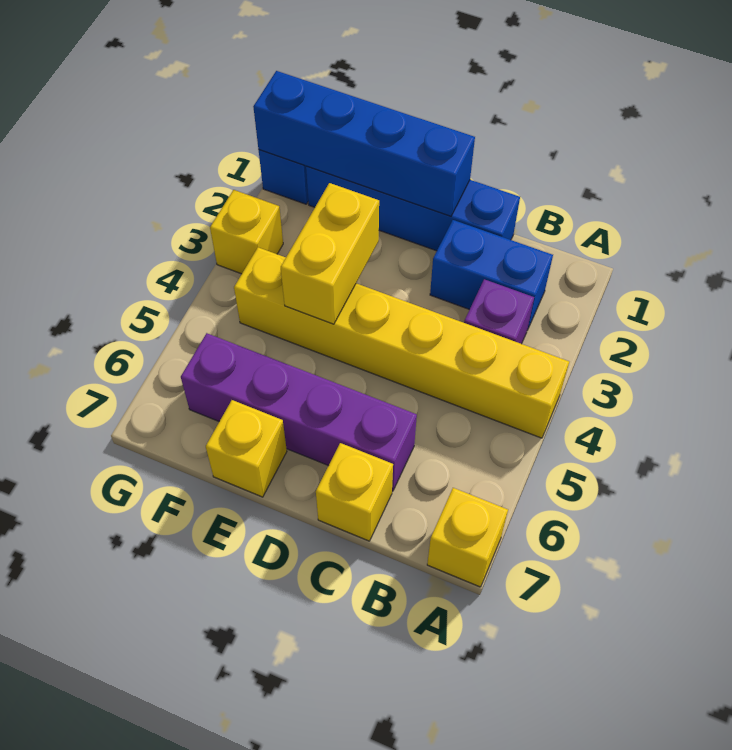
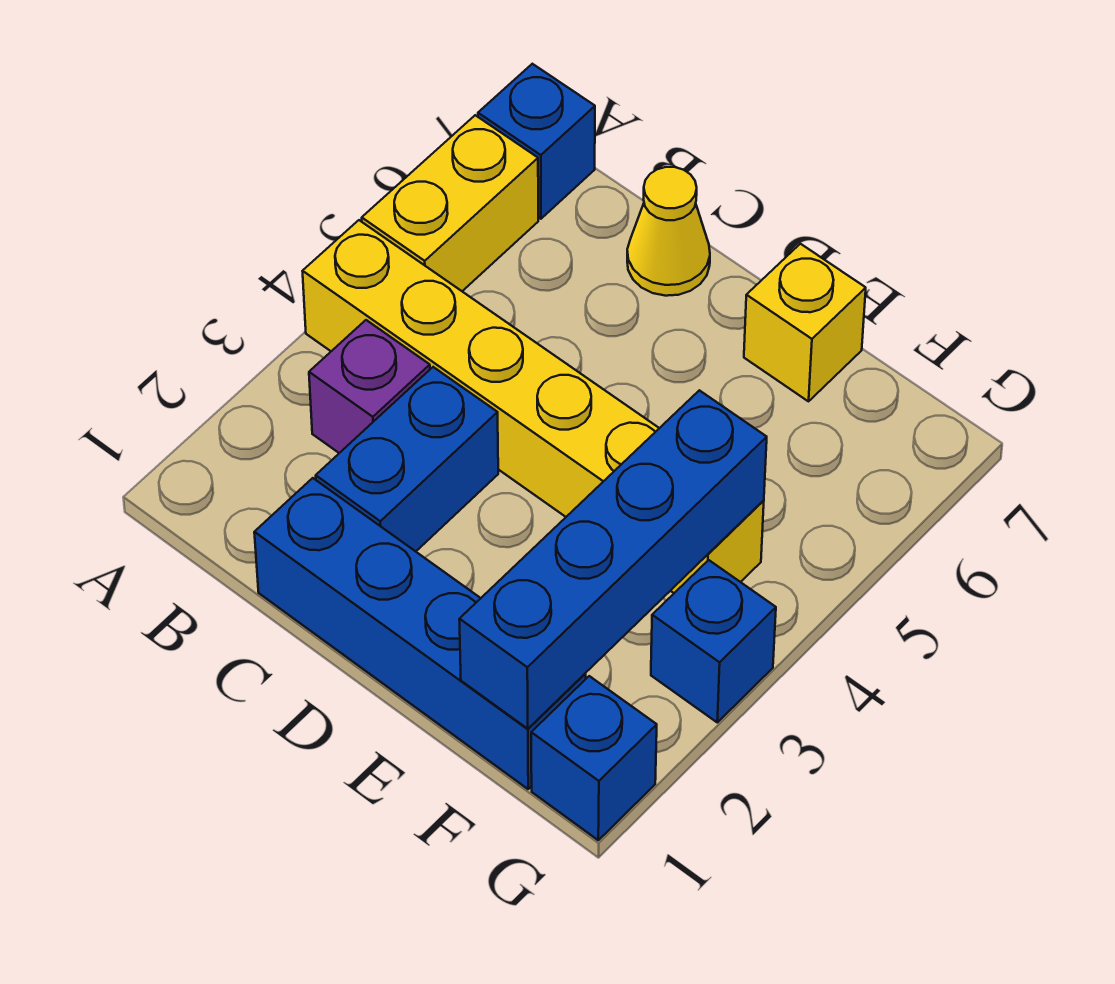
yellow 1x1 brick [427,488,508,587] -> blue 1x1 brick [478,64,595,219]
blue 1x2 brick [430,220,553,330] -> blue 1x2 brick turned to [316,367,498,551]
purple 1x4 brick [181,333,417,491] -> none
yellow 1x1 brick [316,443,393,541] -> yellow 1x1 cone [627,167,710,296]
blue 1x4 brick [253,71,475,216] -> blue 1x4 brick turned to [459,390,767,729]
yellow 1x2 brick [281,183,379,324] -> yellow 1x2 brick moved to [362,115,538,291]
yellow 1x1 brick [210,190,283,274] -> blue 1x1 brick [651,560,776,722]

